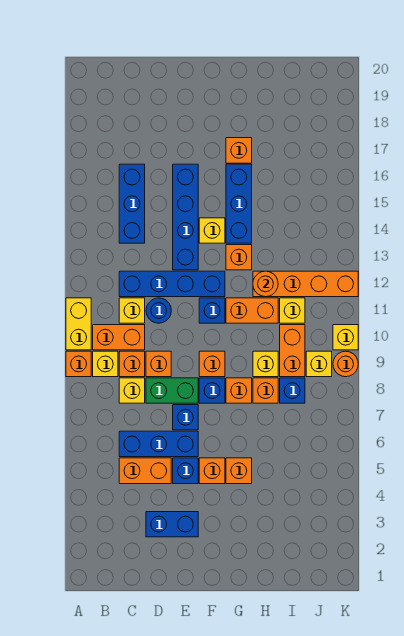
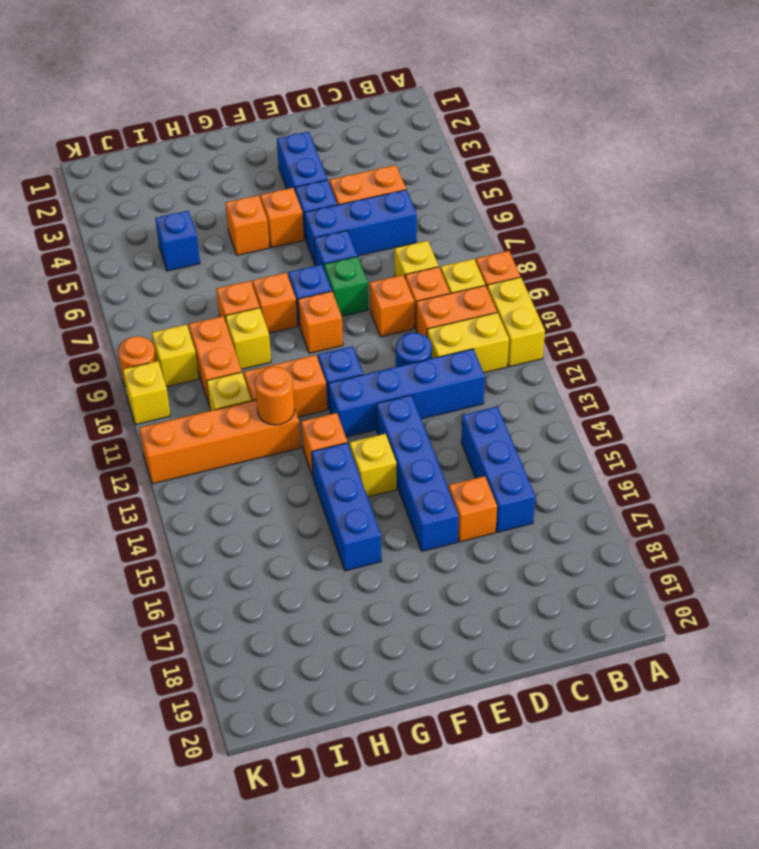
yellow 1x1 brick [119,298,145,323] -> yellow 1x2 brick [427,313,509,373]
blue 1x2 brick [146,512,198,537] -> blue 1x2 brick turned to [277,132,327,190]
green 1x2 brick [146,378,198,403] -> green 1x1 brick [324,256,368,316]
orange 1x1 brick [226,138,252,163] -> orange 1x1 brick moved to [449,476,497,542]
blue 1x1 brick [280,378,305,403] -> blue 1x1 brick moved to [155,211,200,271]

